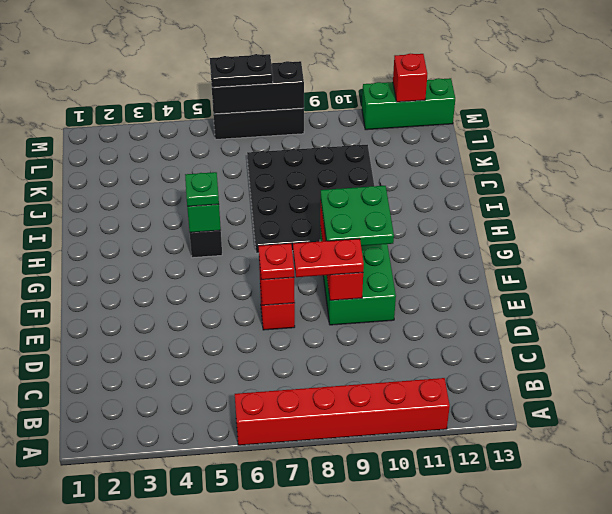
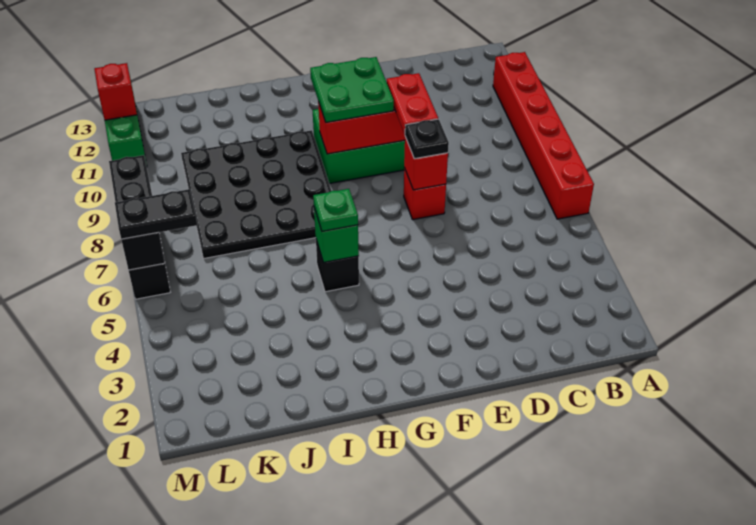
red 1x1 plate [259,244,294,280] -> black 1x1 plate [405,119,449,159]
black 1x2 plate [210,54,273,87] -> black 1x2 plate turned to [115,189,197,239]

